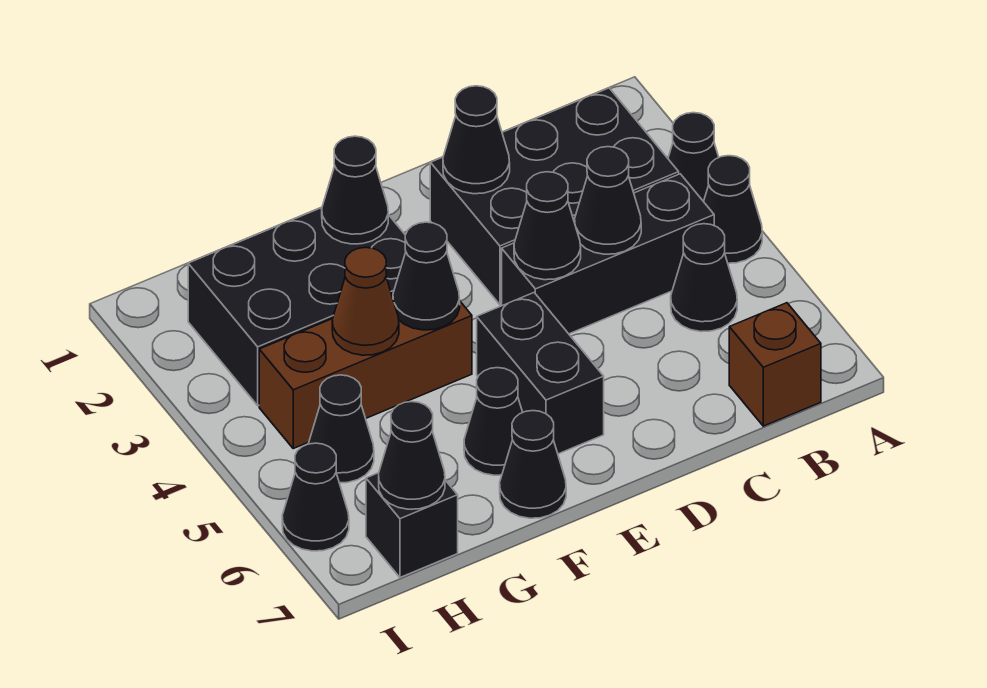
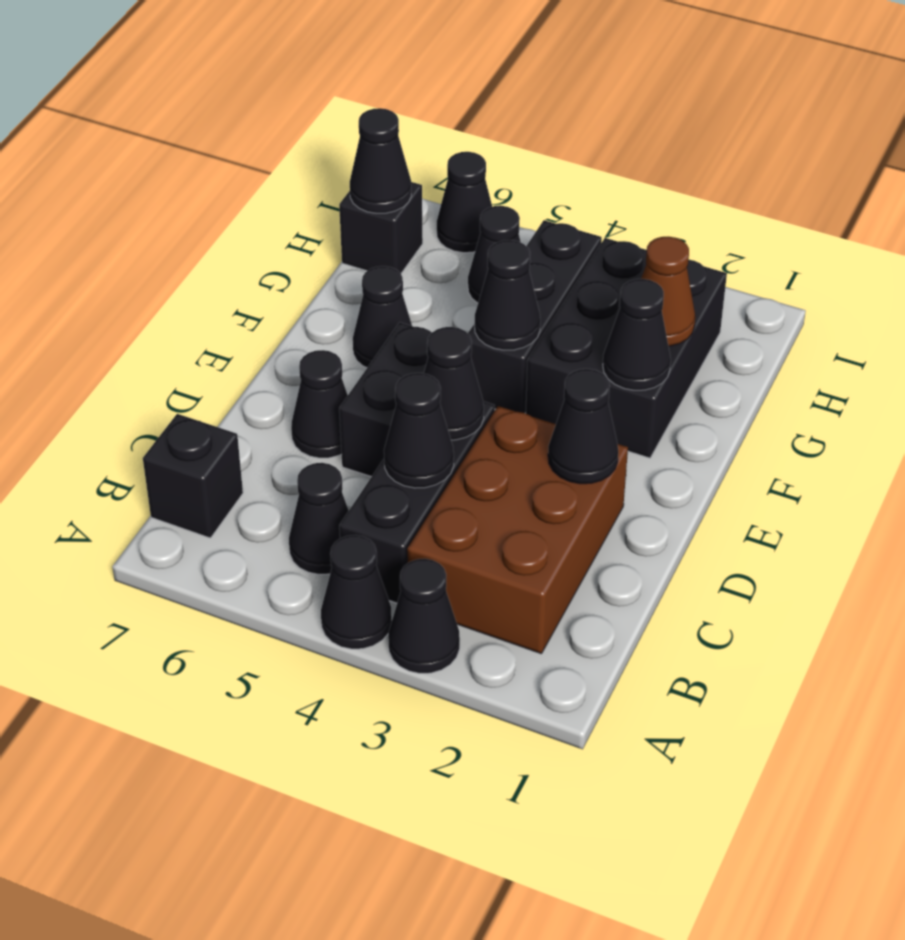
black 2x3 brick [430,88,679,305] -> brown 2x3 brick [407,406,628,654]
brown 1x1 brick [729,303,821,426] -> black 1x1 brick [143,414,243,538]
black 1x2 brick [477,293,604,454] -> black 1x2 brick turned to [339,322,432,477]
brown 1x3 brick [259,294,472,449] -> black 1x3 brick [468,220,602,413]
black 1x1 cone [500,411,566,518] -> black 1x1 cone moved to [291,350,348,458]
brown 1x1 cone [332,247,399,355] -> brown 1x1 cone moved to [641,237,695,346]

